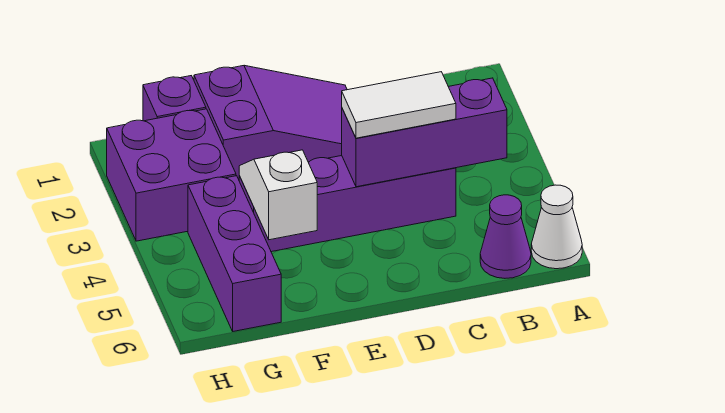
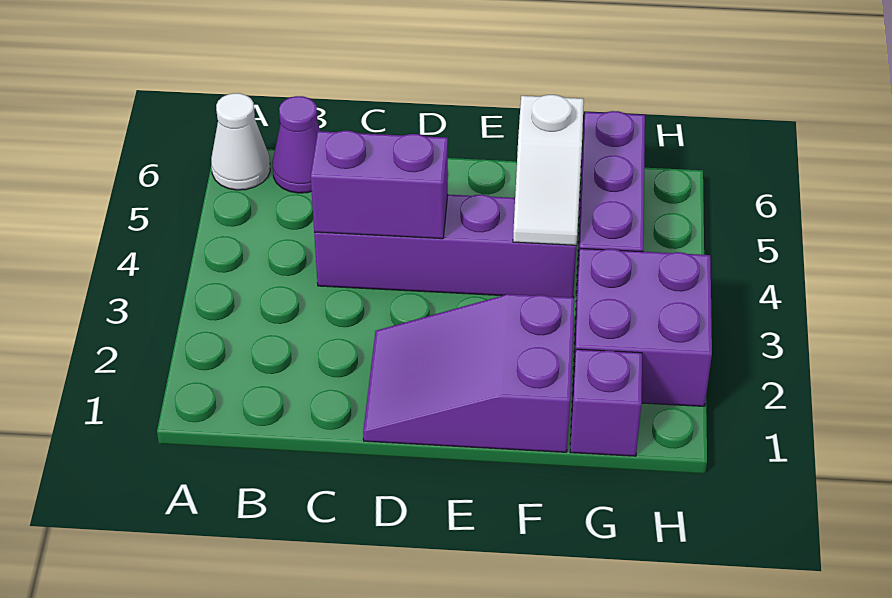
purple 1x3 brick [342,78,507,187] -> purple 1x2 brick [311,131,448,239]
white 1x2 tile [342,72,456,138] -> none

